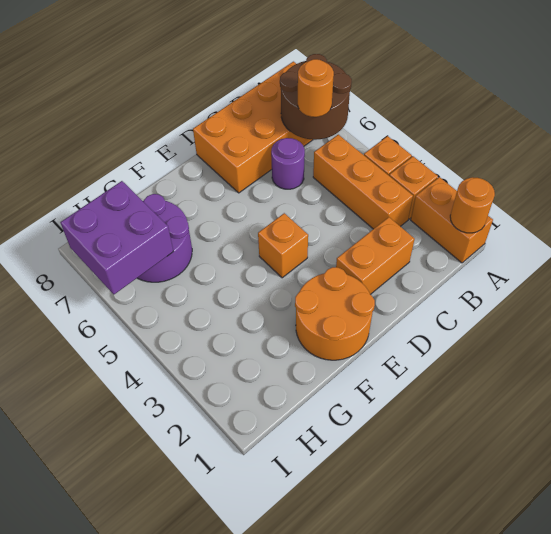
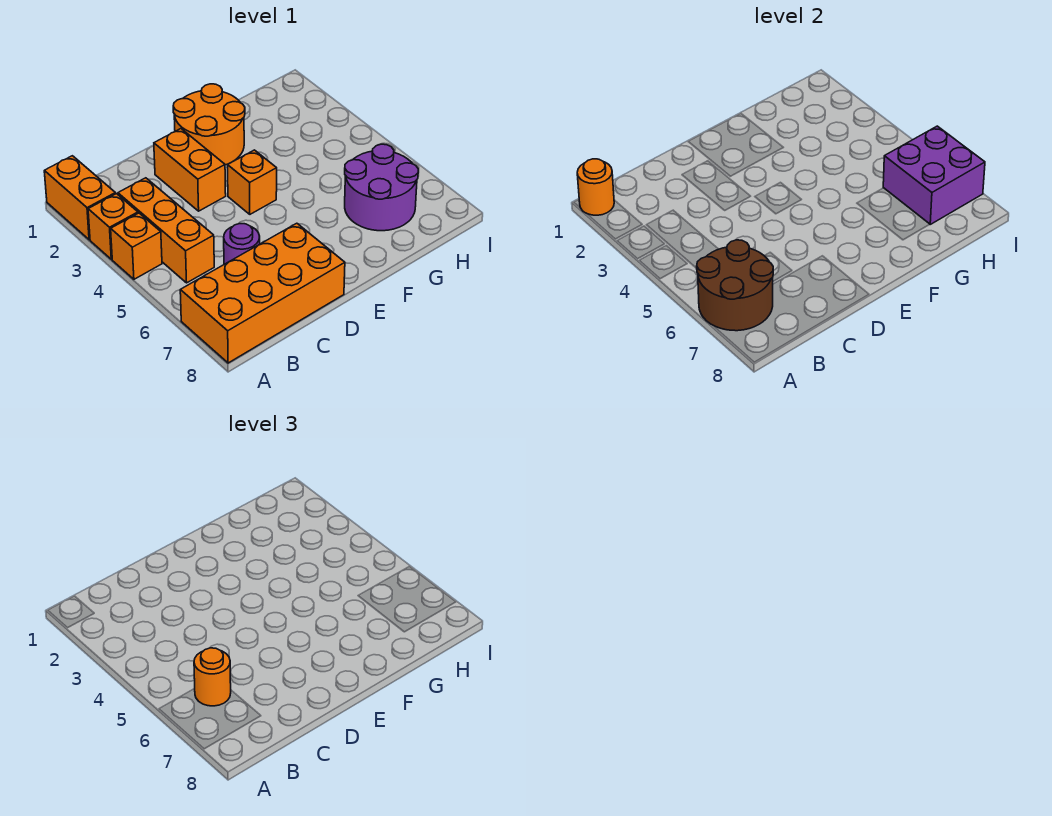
orange 1x2 brick [336,217,415,294] -> orange 1x2 brick turned to [154,129,226,211]

